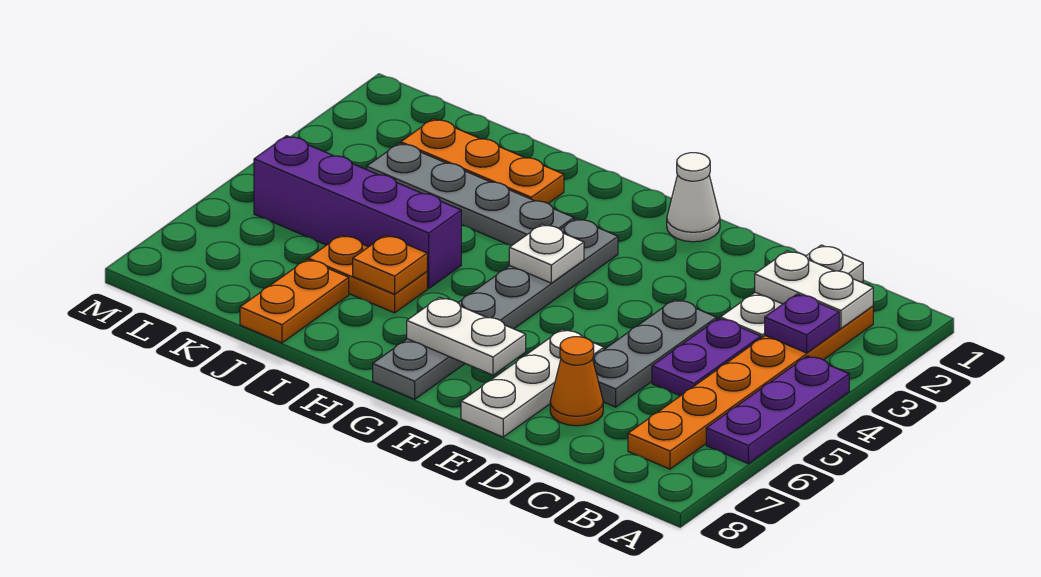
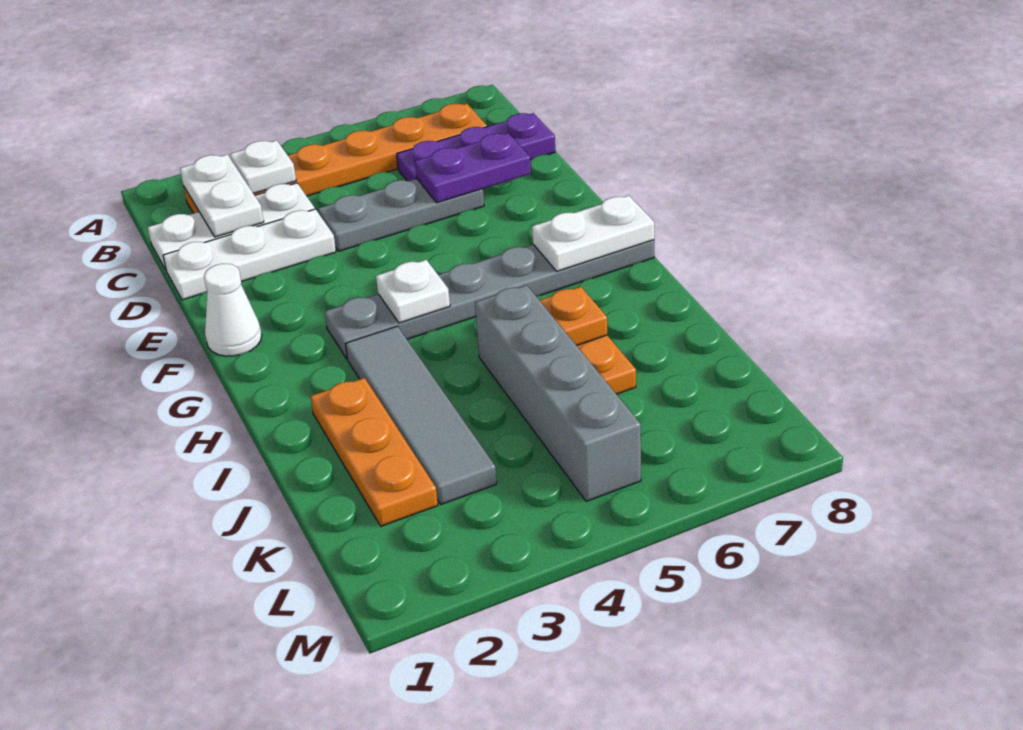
purple 1x3 plate [706,356,849,464] -> purple 1x3 plate moved to [397,113,555,181]
purple 1x1 plate [765,294,839,353] -> white 1x1 plate [230,140,296,194]
purple 1x2 plate [652,318,761,396] -> purple 1x2 plate moved to [415,133,531,203]
orange 1x1 cone [550,337,603,426] -> none
white 1x3 plate [461,329,604,437] -> white 1x3 plate moved to [163,209,336,300]
white 1x2 plate [407,297,526,375] -> white 1x2 plate turned to [532,196,654,271]
grey 1x4 plate [367,143,574,246] -> grey 1x4 tile [346,326,497,504]
purple 1x4 brick [254,136,461,288] -> grey 1x4 brick [475,285,641,501]
orange 1x2 plate [240,260,349,343] -> none

